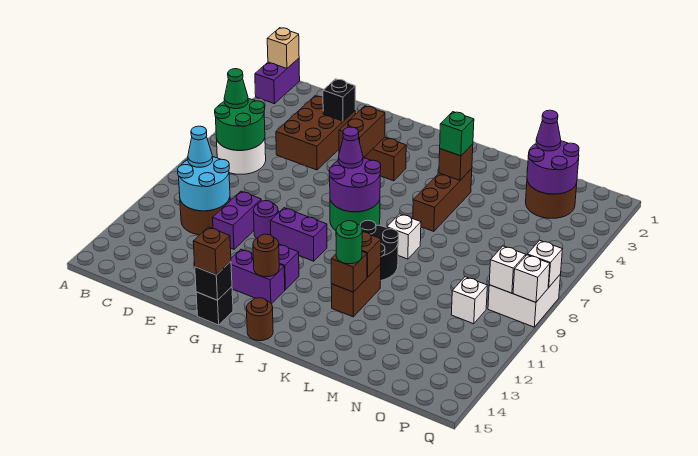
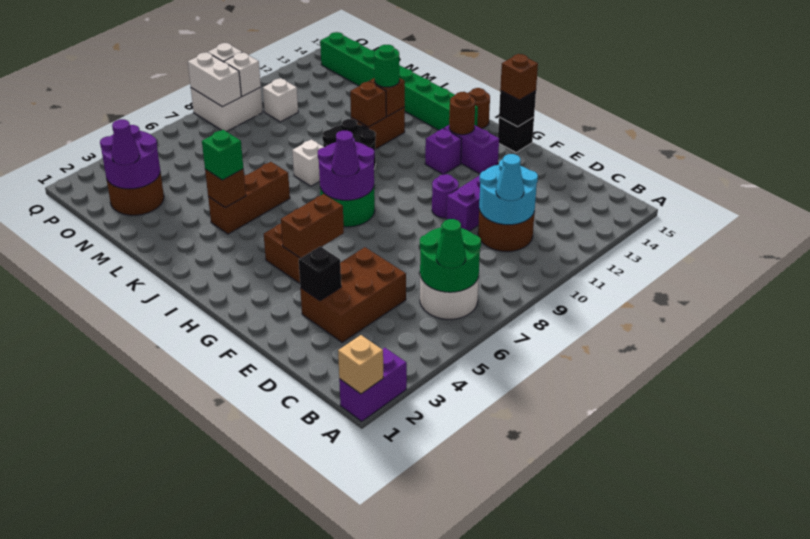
purple 1x2 brick [270,208,327,261] -> none
none -> green 1x8 brick [320,32,478,130]
white 1x1 brick [527,240,562,287] -> white 1x2 brick [188,52,241,107]

